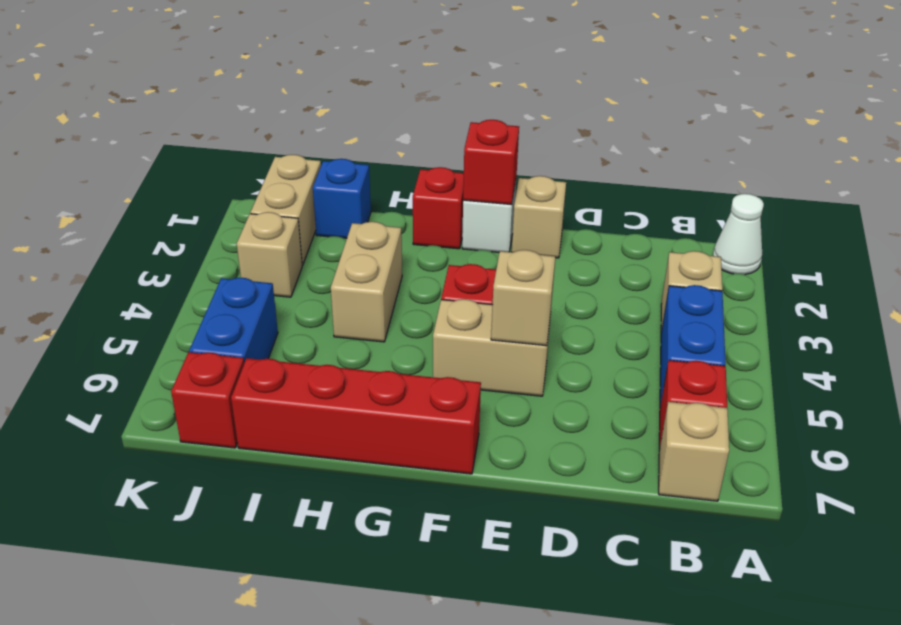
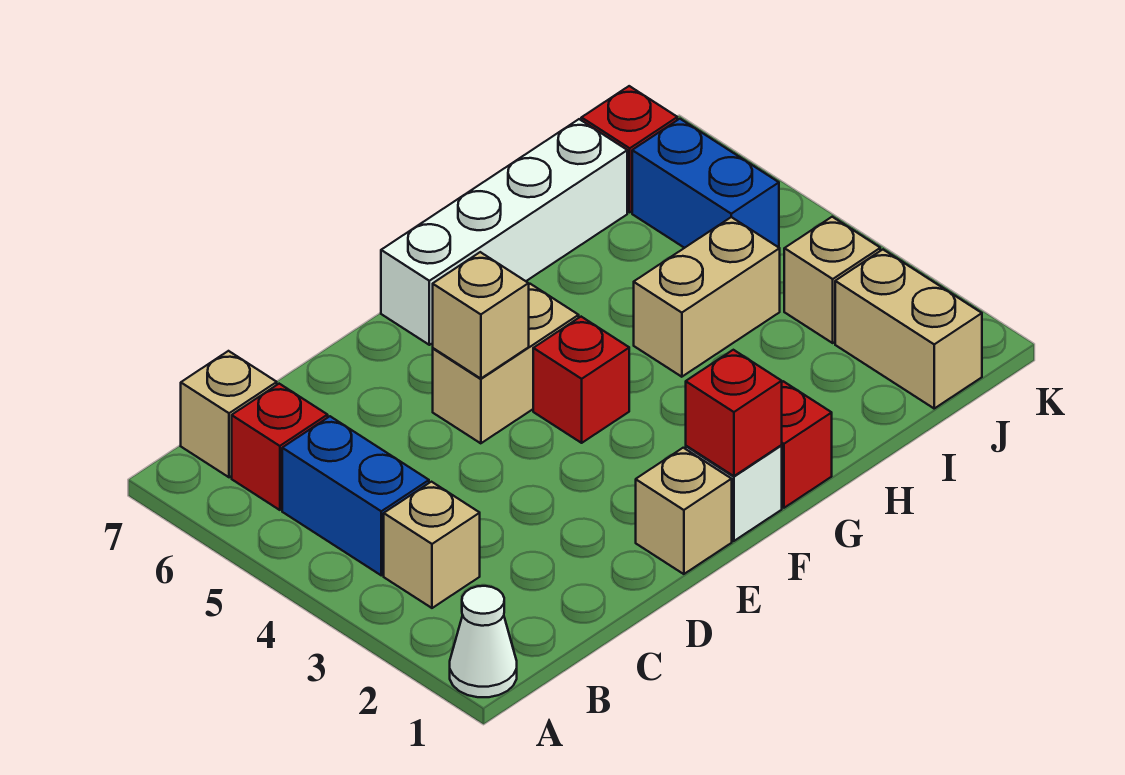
red 1x4 brick [231,358,481,474] -> white 1x4 brick [381,119,627,345]
tan 1x2 brick [331,222,402,342] -> tan 1x2 brick turned to [634,217,780,377]
blue 1x1 brick [313,159,371,238] -> none

